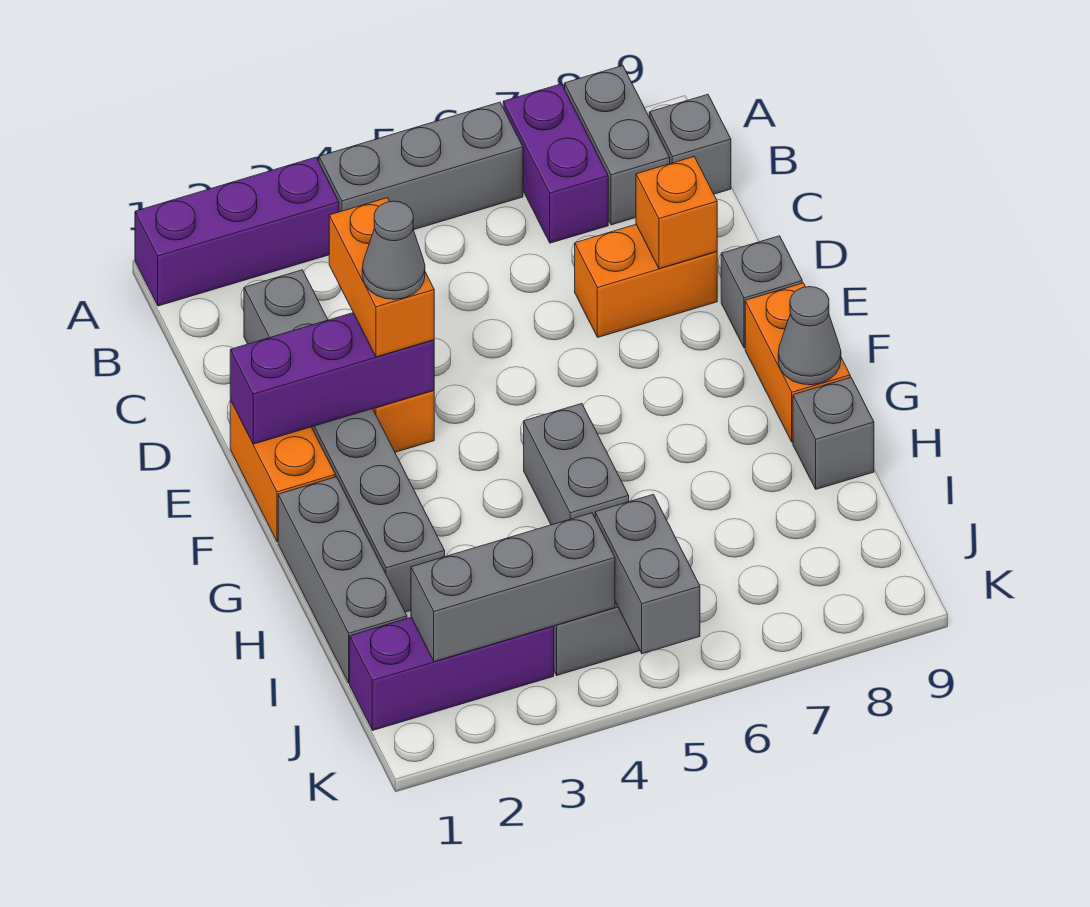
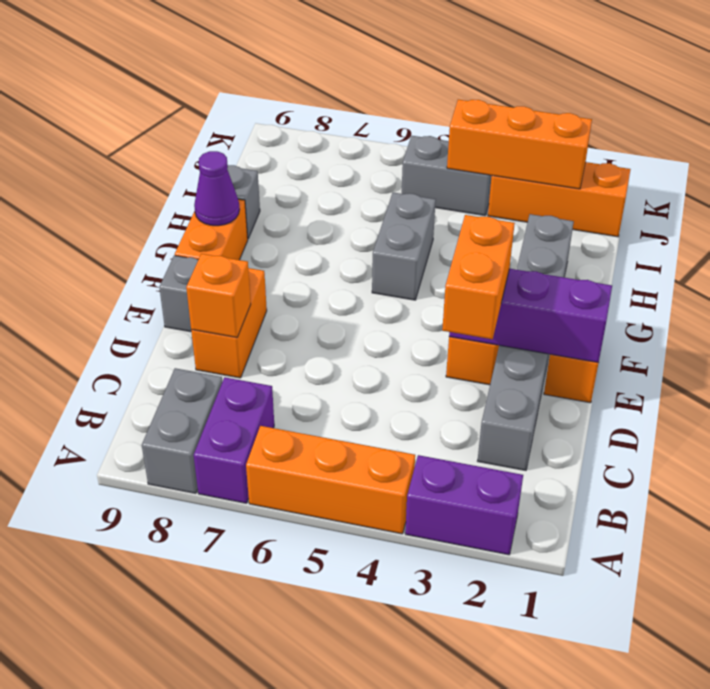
purple 1x3 brick [135,157,339,306] -> purple 1x2 brick [405,455,523,555]
grey 1x3 brick [319,102,523,230] -> orange 1x3 brick [246,426,415,534]
grey 1x1 brick [650,94,731,194] -> none
orange 1x2 brick [575,225,717,337] -> orange 1x2 brick turned to [191,268,267,378]
grey 1x1 cone [362,201,425,299] -> none
grey 1x3 brick [278,477,407,683] -> none
grey 1x1 cone [778,287,841,385] -> purple 1x1 cone [194,151,240,226]
purple 1x3 brick [350,618,554,730] -> orange 1x3 brick [488,162,631,237]
grey 1x3 brick [411,513,615,662] -> orange 1x3 brick [447,99,592,189]
grey 1x2 brick [595,494,700,654] -> none

